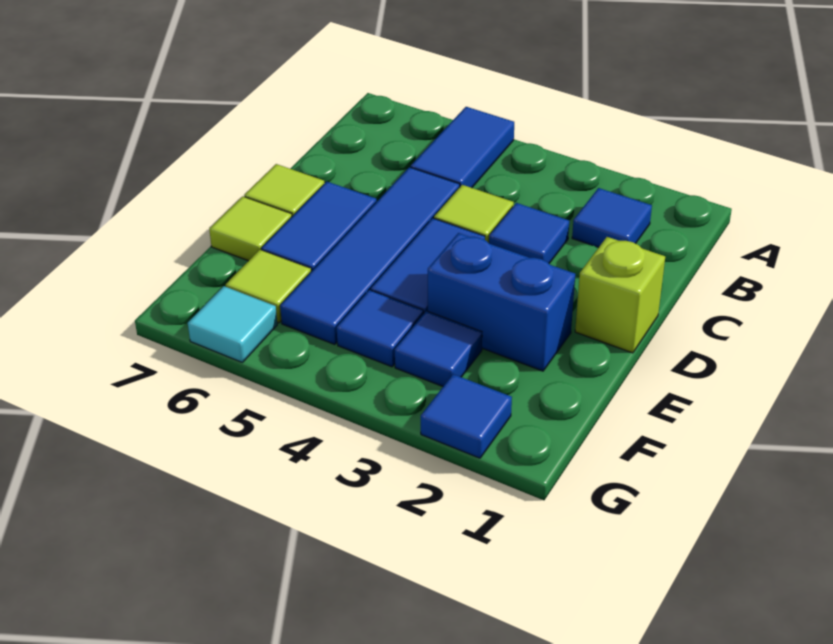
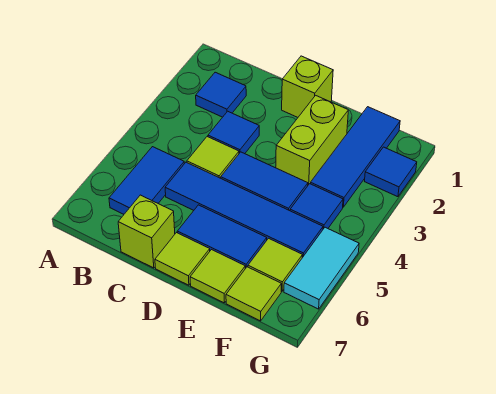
blue 1x2 tile [411,107,514,188] -> blue 1x2 tile turned to [109,147,184,214]
none -> lime 1x1 brick [118,195,175,268]
blue 1x2 brick [428,233,575,371] -> lime 1x2 brick [276,95,348,185]
blue 1x1 tile [395,311,482,386] -> blue 1x3 tile [310,107,400,207]
none -> lime 1x1 tile [226,267,281,321]
cyan 1x1 tile [188,286,277,363] -> cyan 1x2 tile [284,227,359,309]

